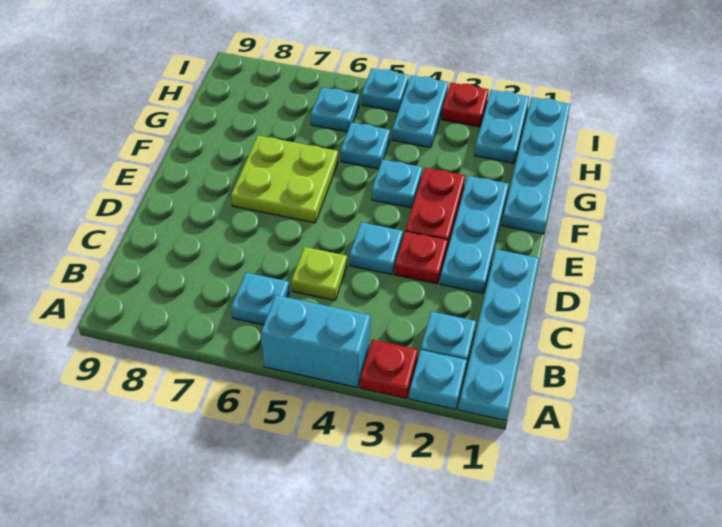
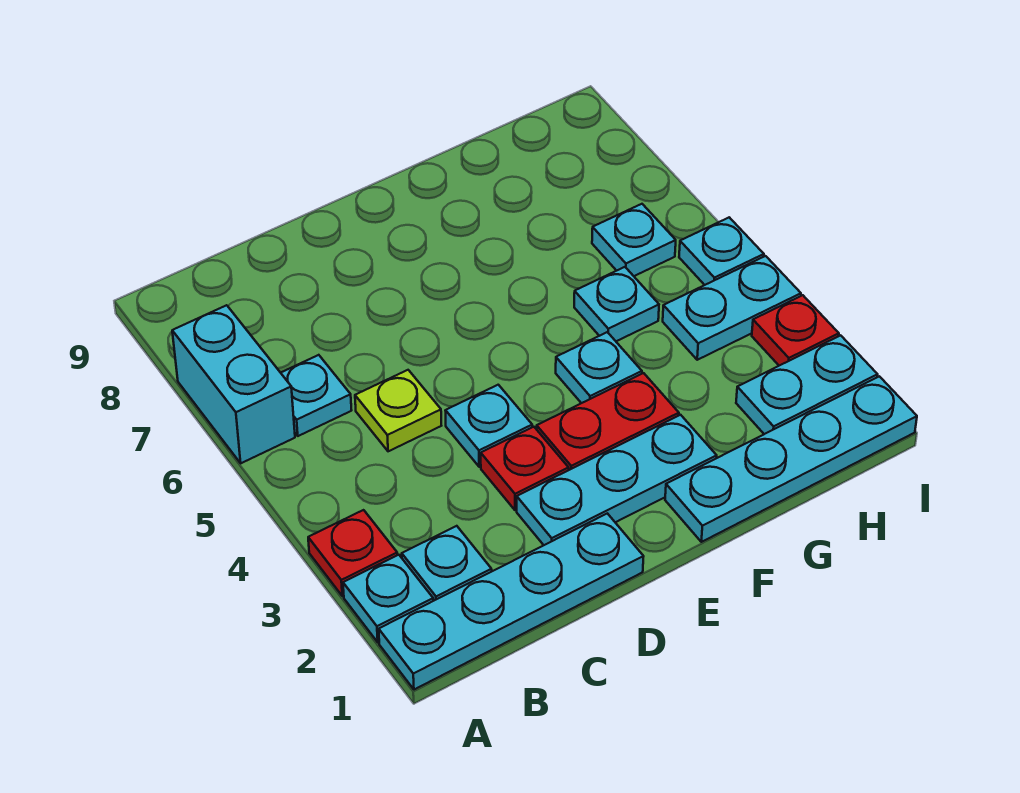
cyan 1x2 brick [261,295,371,388] -> cyan 1x2 brick moved to [172,305,295,463]
lime 2x2 plate [231,136,338,223] -> none

